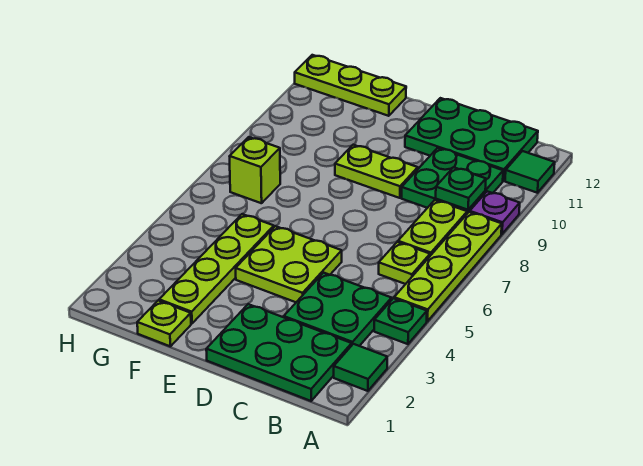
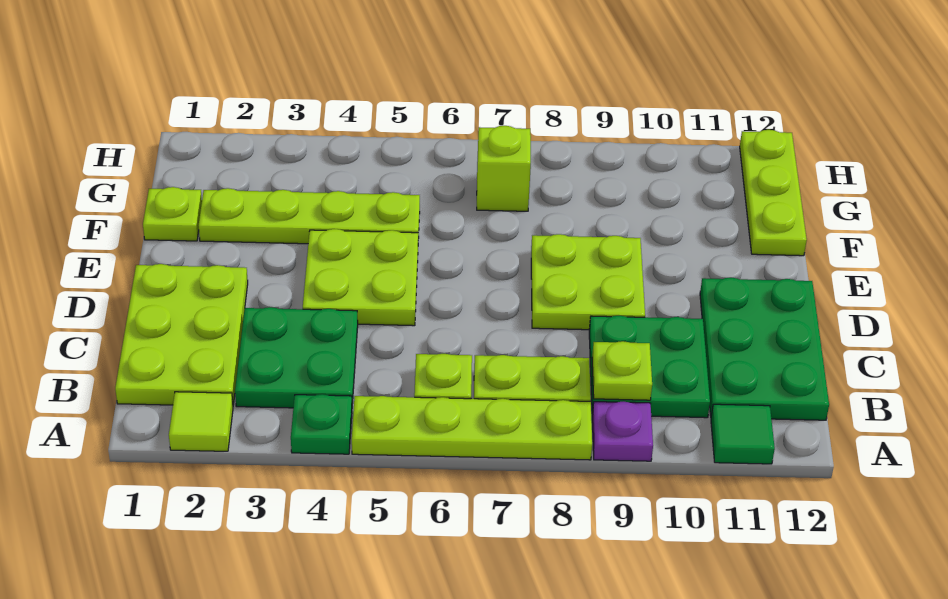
green 1x1 tile [334,344,387,391] -> lime 1x1 tile [169,392,233,451]
green 2x3 plate [206,304,352,401] -> lime 2x3 plate [115,264,248,405]
green 1x1 plate [436,167,486,210] -> lime 1x1 plate [592,341,652,400]
lime 1x2 plate [335,145,418,198] -> lime 2x2 plate [531,234,645,330]

